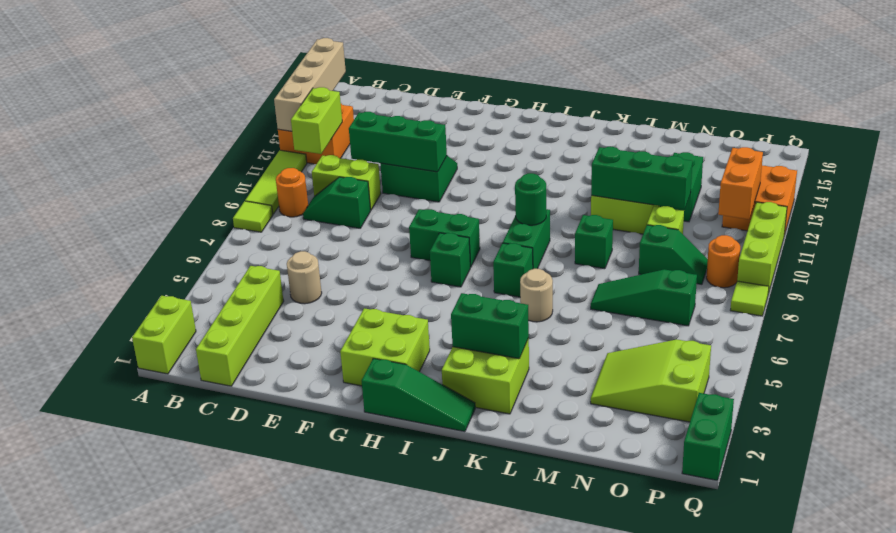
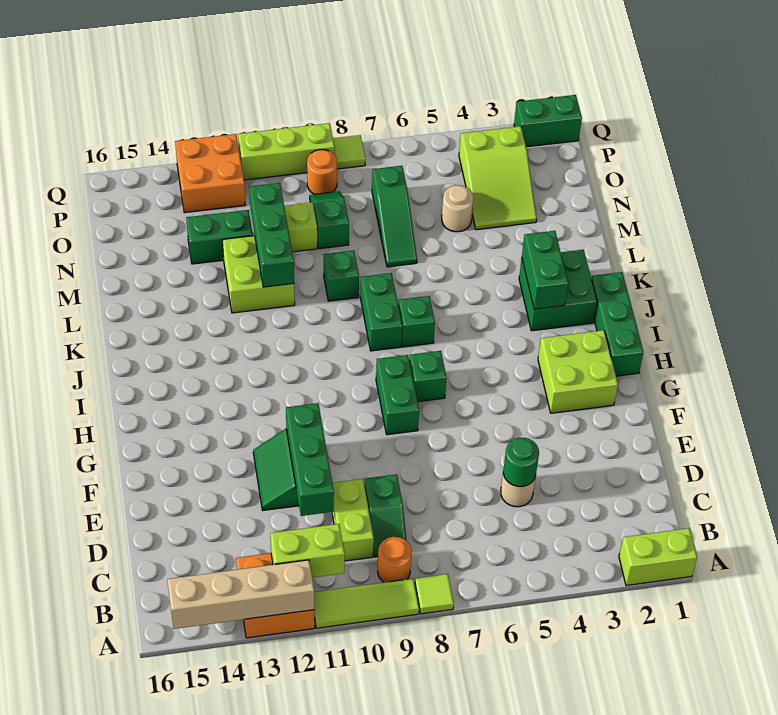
lime 1x4 brick [196,266,284,386] -> none
green 1x3 slope [362,358,475,431] -> green 1x3 brick [591,272,643,376]
lime 2x2 brick [442,338,529,414] -> green 2x2 brick [519,250,597,331]
green 1x2 brick [503,209,550,269] -> green 1x2 brick turned to [360,273,402,351]
green 1x1 round brick [515,173,546,225] -> green 1x1 round brick moved to [503,438,539,487]
tan 1x1 round brick [520,269,553,322] -> tan 1x1 round brick moved to [442,185,473,232]
orange 1x2 brick [718,147,763,219] -> none

